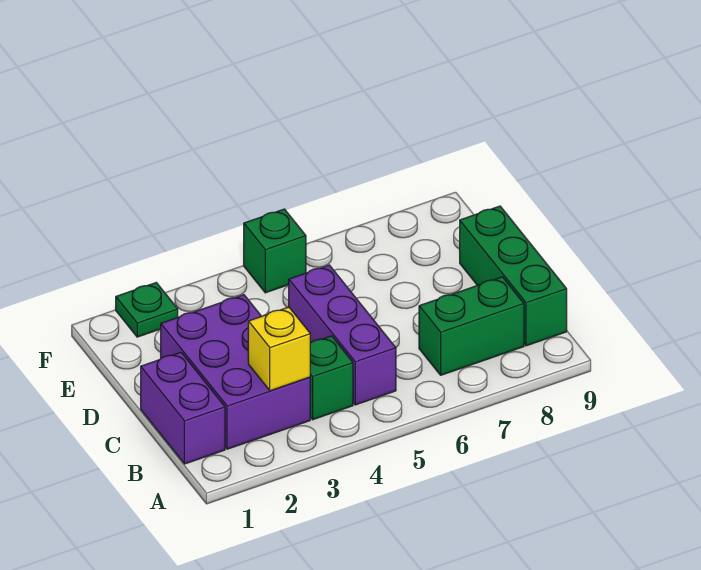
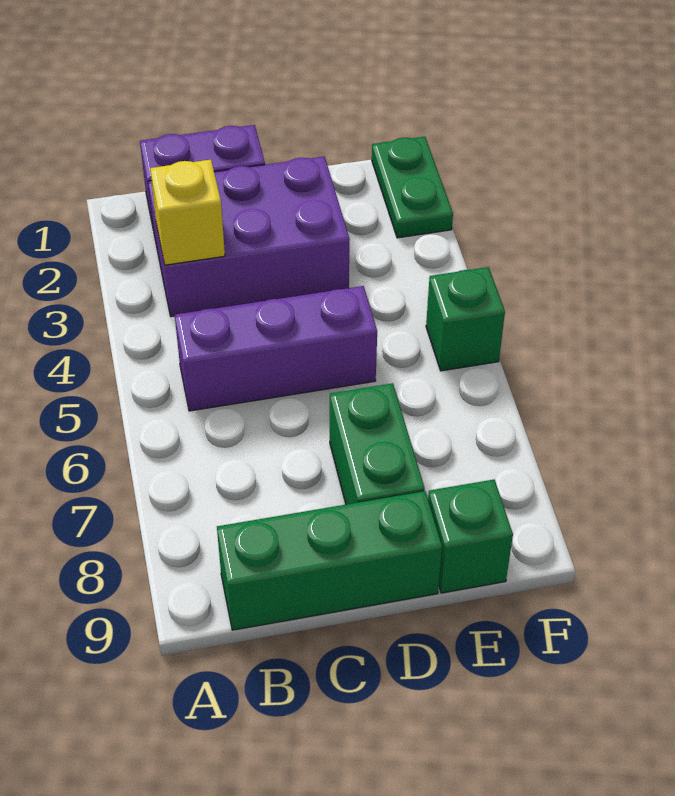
green 1x1 brick [310,336,353,420] -> green 1x1 brick moved to [428,480,513,593]
green 1x2 brick [419,277,524,375] -> green 1x2 brick moved to [330,383,425,504]
green 1x1 plate [116,283,178,337] -> green 1x2 plate [372,137,453,238]

